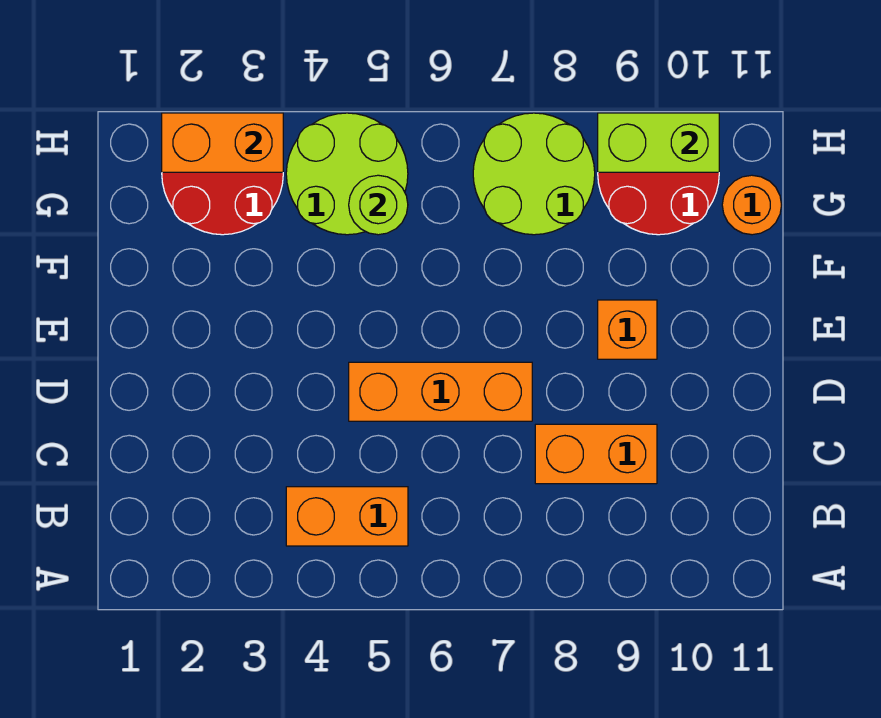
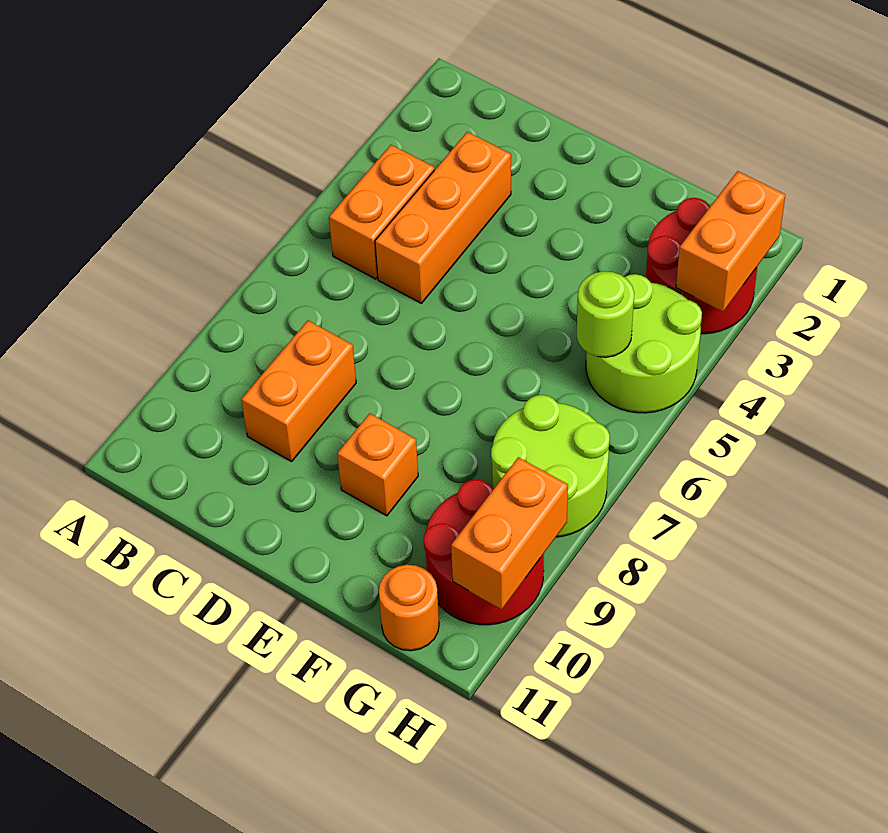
orange 1x3 brick [349,362,532,421] -> orange 1x3 brick moved to [375,132,511,303]
lime 1x2 brick [598,113,719,172] -> orange 1x2 brick [451,457,568,610]

